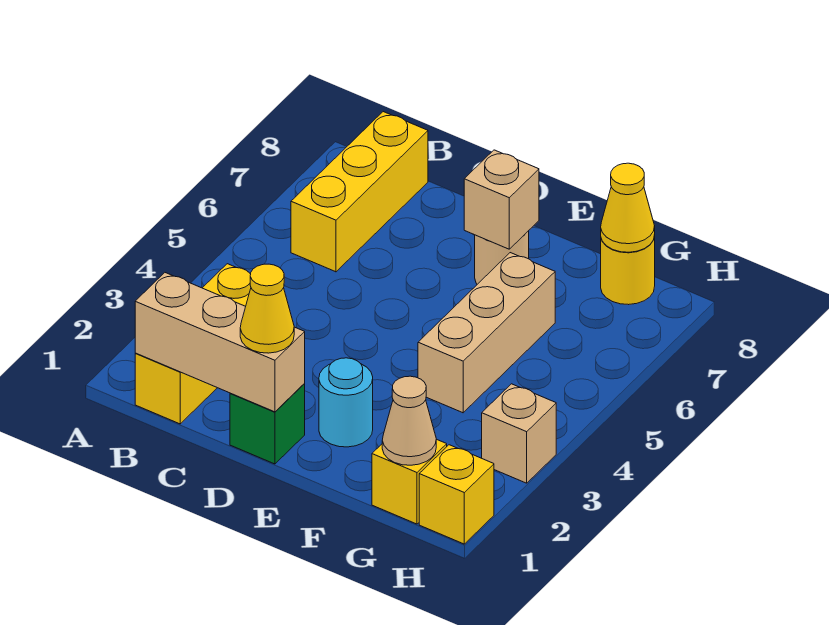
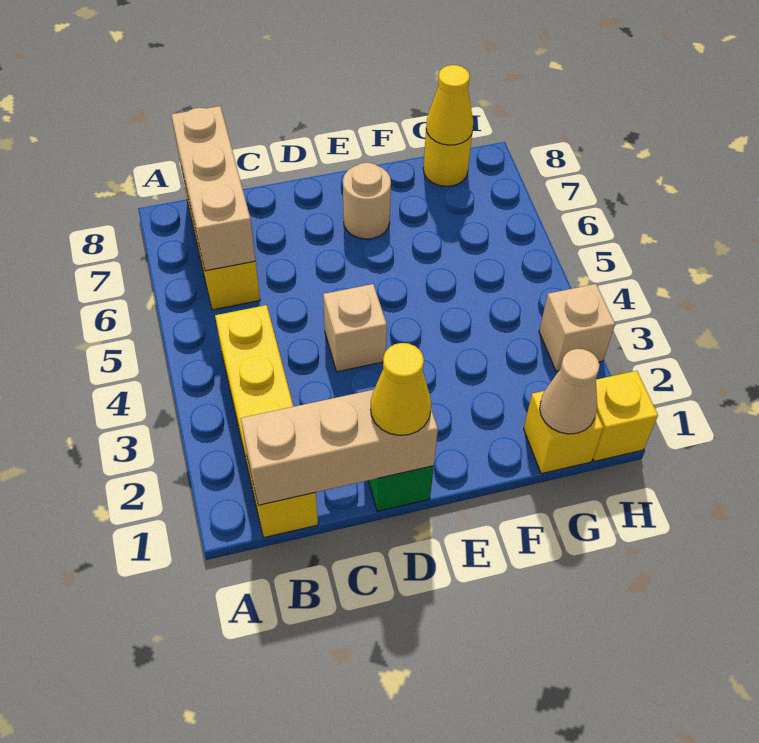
yellow 1x3 brick [135,264,251,424] -> yellow 1x4 brick [215,305,318,537]
cyan 1x1 round brick [319,358,373,447] -> none
tan 1x1 brick [464,150,539,249] -> tan 1x1 brick moved to [323,284,387,372]
tan 1x3 brick [418,253,555,413] -> tan 1x3 brick moved to [172,106,255,271]

